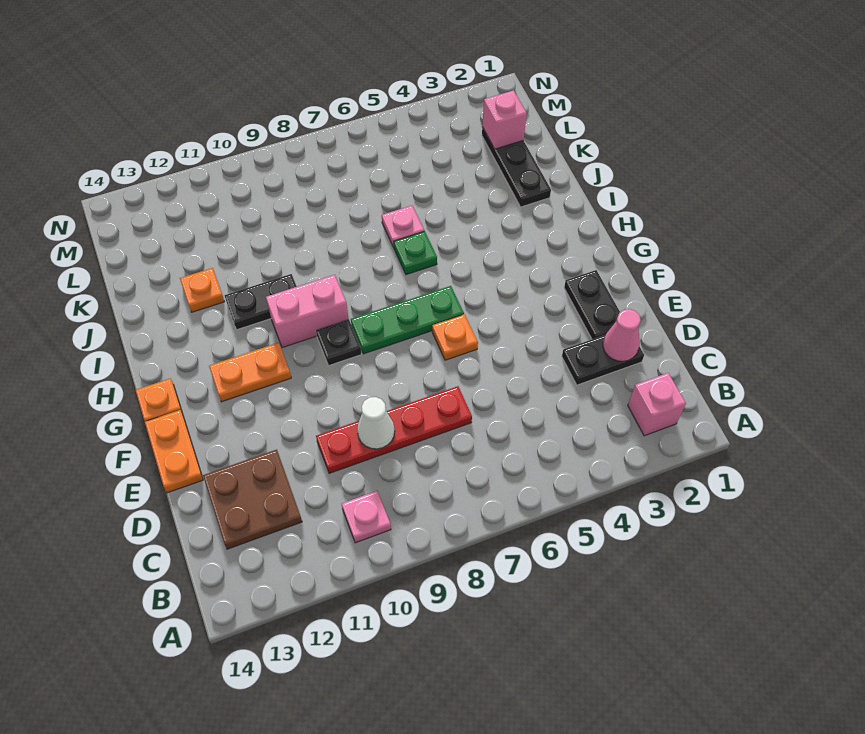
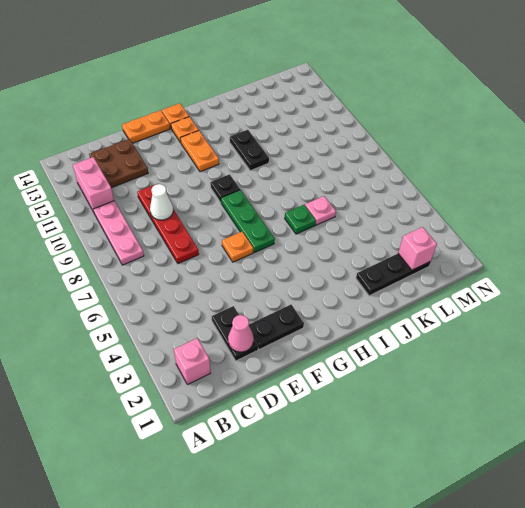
pink 1x1 plate [342,491,391,543] -> pink 1x3 plate [93,201,144,265]
pink 1x2 brick [266,275,349,348] -> pink 1x2 brick moved to [73,157,114,212]
orange 1x1 plate [180,268,224,312] -> orange 1x1 plate moved to [171,117,199,142]

